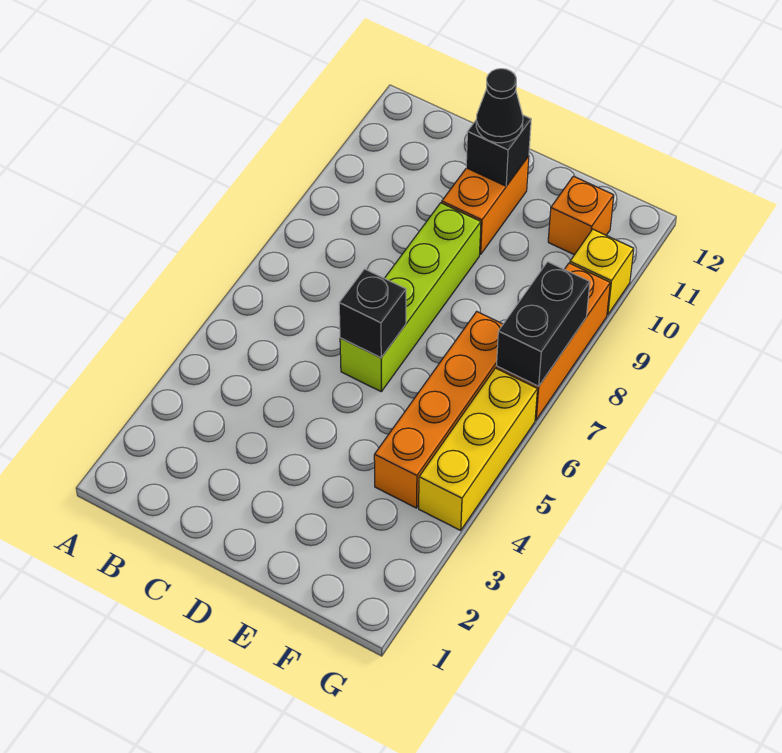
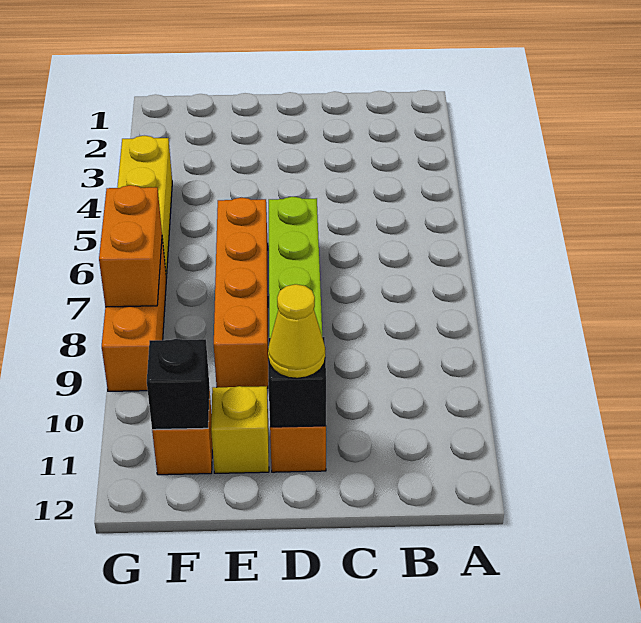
black 1x1 brick [339,269,406,358] -> black 1x1 brick moved to [147,339,210,430]
black 1x1 cone [476,69,523,143] -> yellow 1x1 cone [268,284,325,378]
orange 1x4 brick [374,312,503,508] -> orange 1x4 brick moved to [214,197,268,388]
black 1x2 brick [497,262,590,386] -> orange 1x2 brick [99,185,162,307]
yellow 1x1 brick [570,229,634,315] -> yellow 1x1 brick moved to [211,386,269,473]

